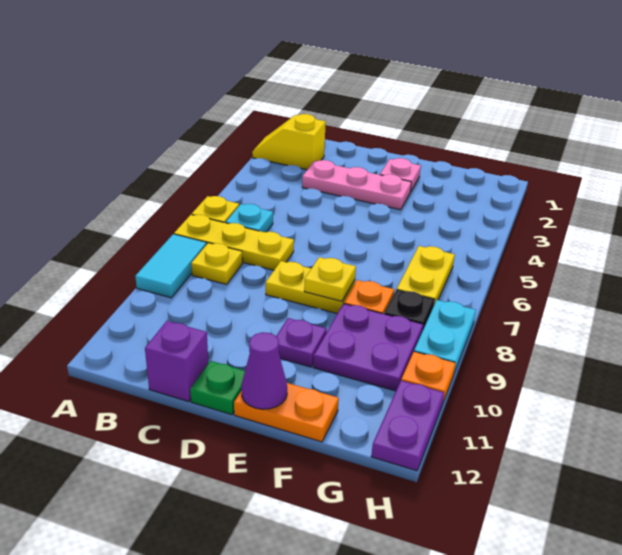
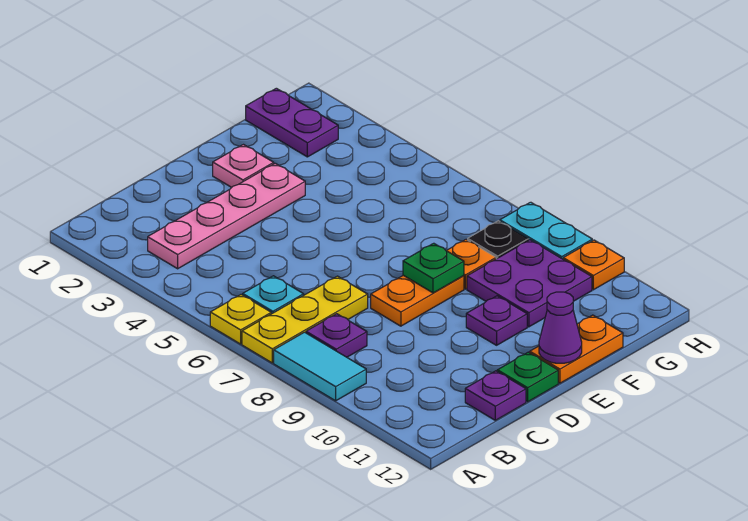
yellow 1x2 slope [252,114,326,170] -> none
yellow 1x1 plate [191,243,243,284] -> purple 1x1 plate [306,314,367,357]
pink 1x3 plate [302,160,411,210] -> pink 1x4 plate [148,163,305,269]
purple 1x1 brick [145,321,208,402] -> purple 1x1 plate [465,371,526,420]
yellow 1x2 plate [266,261,355,314] -> orange 1x2 plate [371,275,464,326]
yellow 1x1 plate [304,257,356,301] -> green 1x1 plate [403,243,464,293]
yellow 1x2 plate [397,246,455,304] -> none
purple 1x2 plate [371,381,444,471] -> purple 1x2 plate moved to [246,88,338,157]

